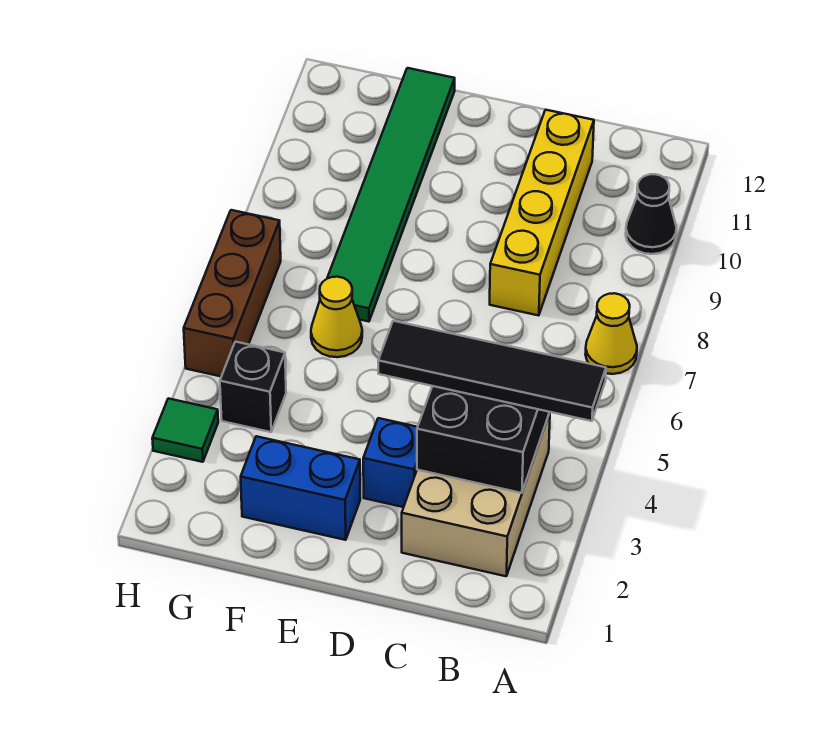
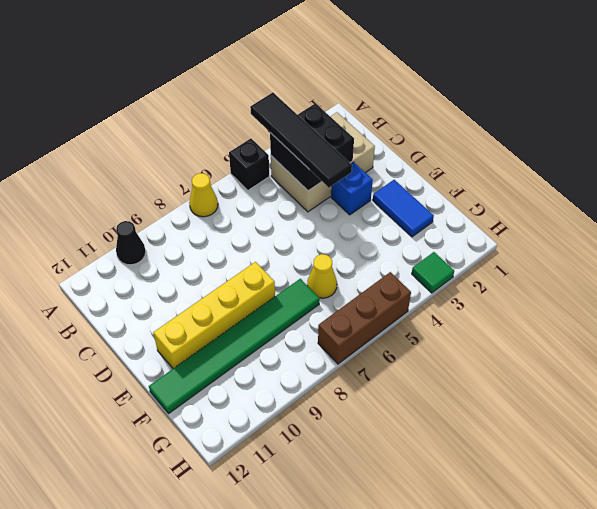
yellow 1x4 brick [490,110,594,316] -> yellow 1x4 brick moved to [153,262,275,368]
blue 1x2 brick [241,436,360,540] -> blue 1x2 tile [373,180,434,237]
black 1x1 brick [220,342,286,432] -> black 1x1 brick moved to [229,139,269,190]

